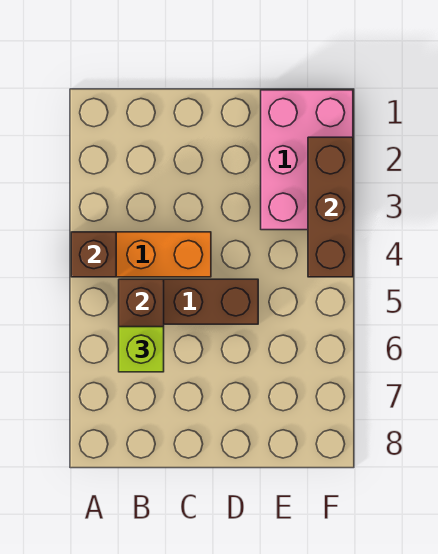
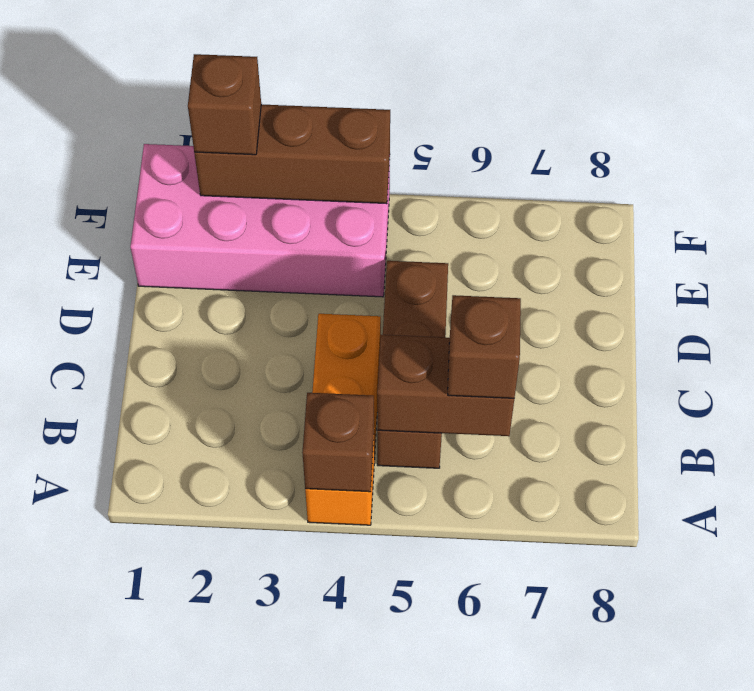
lime 1x1 brick [119,327,164,372] -> brown 1x1 brick [448,295,521,398]
pink 2x3 brick [261,90,353,230] -> pink 2x4 brick [130,144,390,297]
none -> brown 1x1 brick [188,54,261,155]

